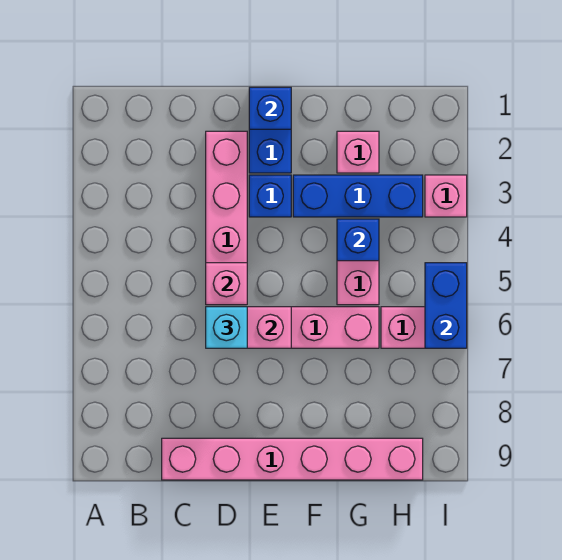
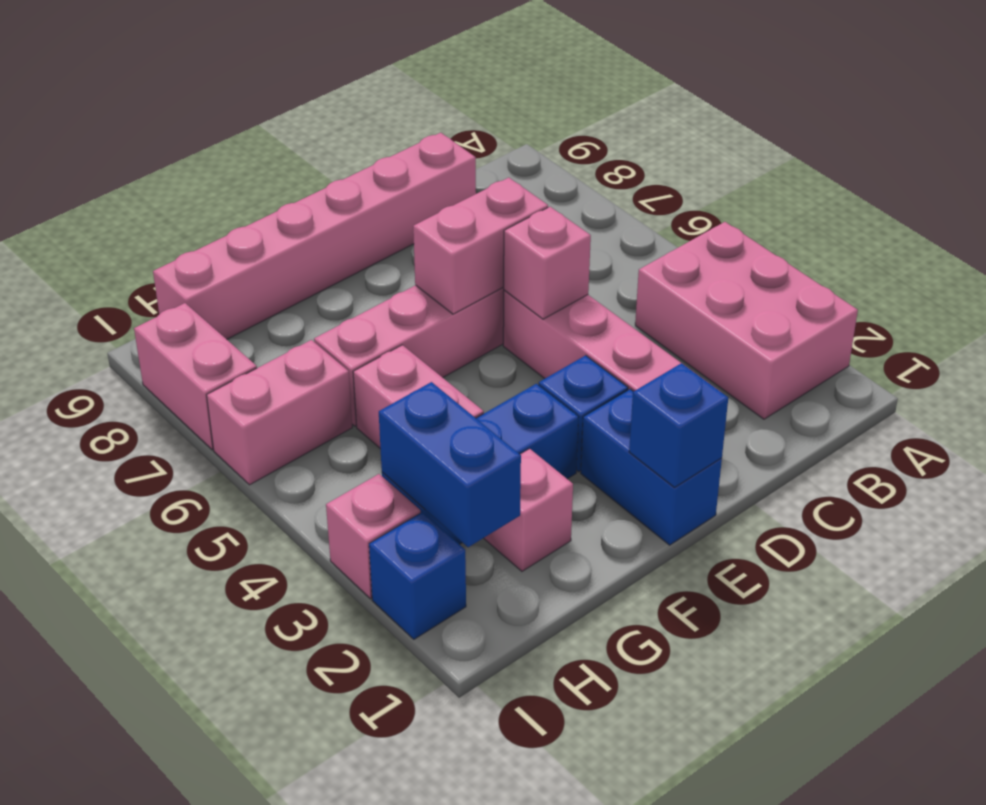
none -> pink 2x3 brick [635,222,858,419]
cyan 1x1 brick [206,307,247,348] -> none
blue 1x1 brick [337,219,379,261] -> blue 1x1 brick moved to [369,512,466,639]
blue 1x2 brick [425,263,467,348] -> blue 1x2 brick moved to [379,382,521,547]
none -> pink 1x2 brick [134,303,257,450]

